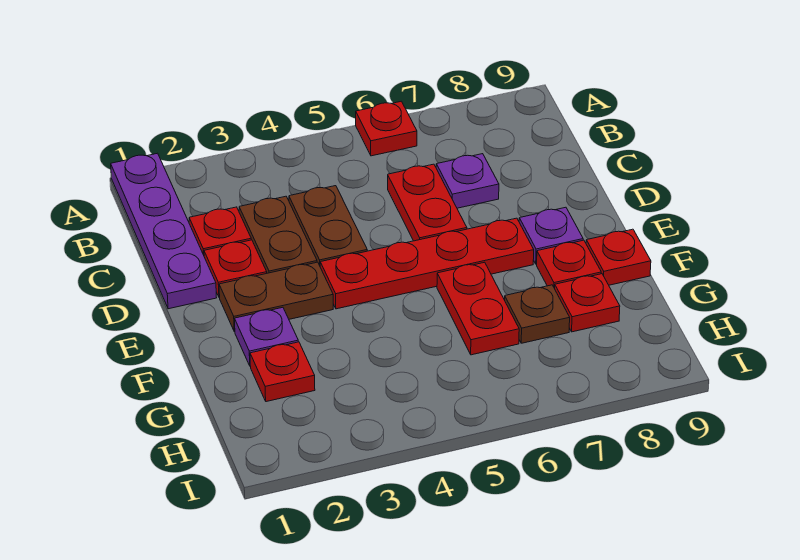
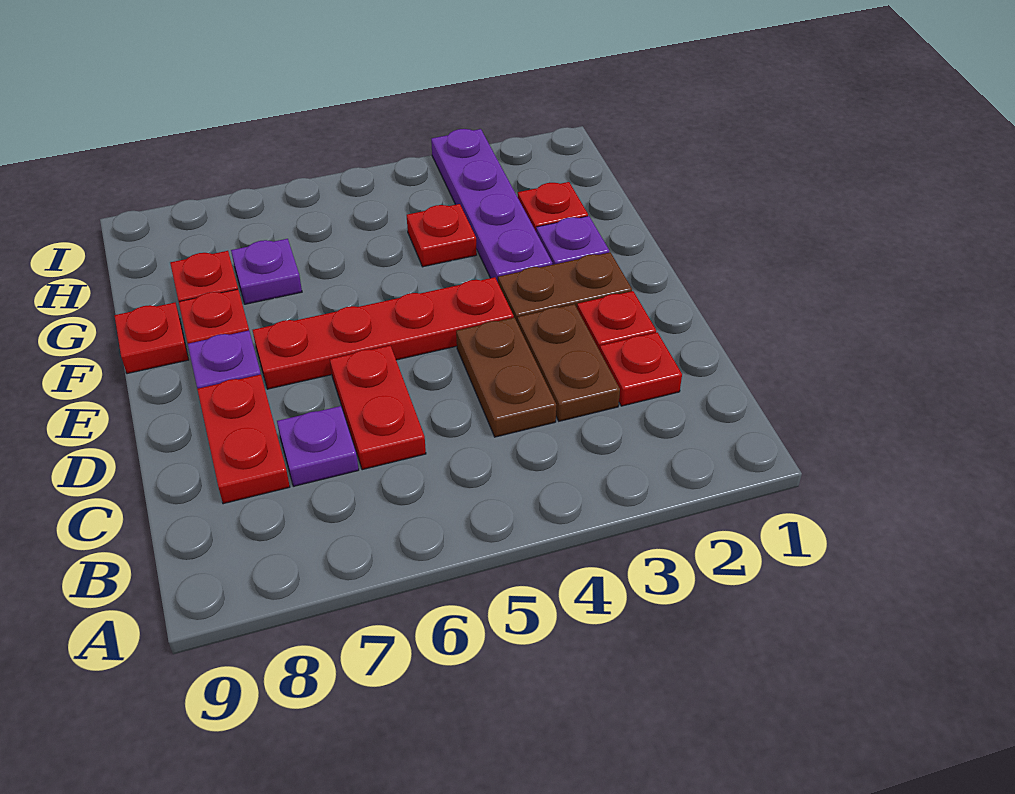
purple 1x4 plate [111,153,217,309] -> purple 1x4 plate moved to [431,129,552,282]
red 1x1 plate [356,101,417,156] -> red 1x1 plate moved to [407,204,477,267]
red 1x2 plate [437,262,519,355] -> red 1x2 plate moved to [197,375,290,504]
brown 1x1 plate [505,285,570,343] -> purple 1x1 plate [231,239,302,304]

